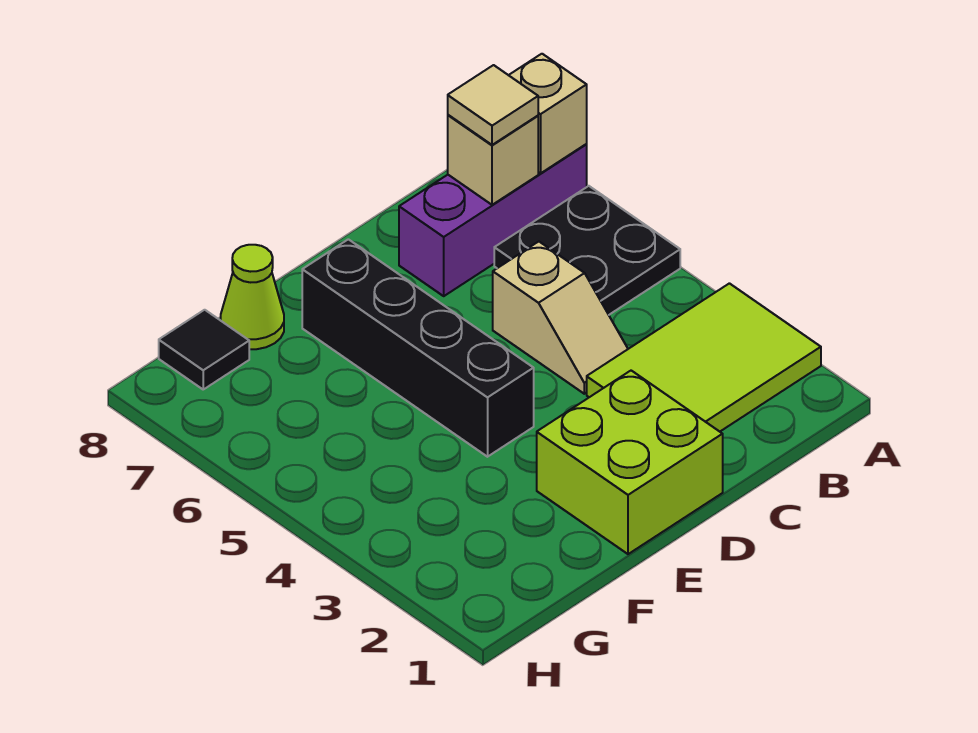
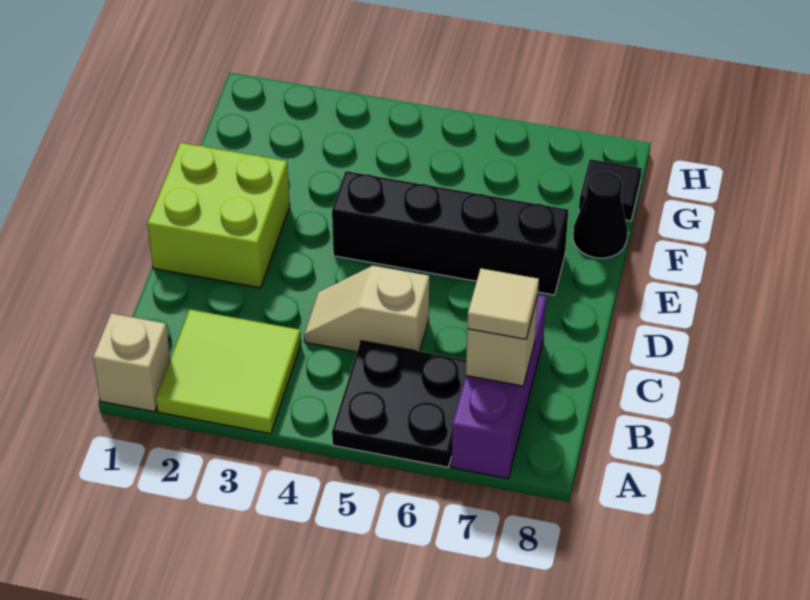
lime 2x3 tile [587,283,821,432] -> lime 2x2 tile [156,310,301,434]
tan 1x1 brick [509,54,587,173] -> tan 1x1 brick moved to [93,313,170,412]
lime 1x1 cone [221,245,284,349] -> black 1x1 cone [573,172,627,258]

